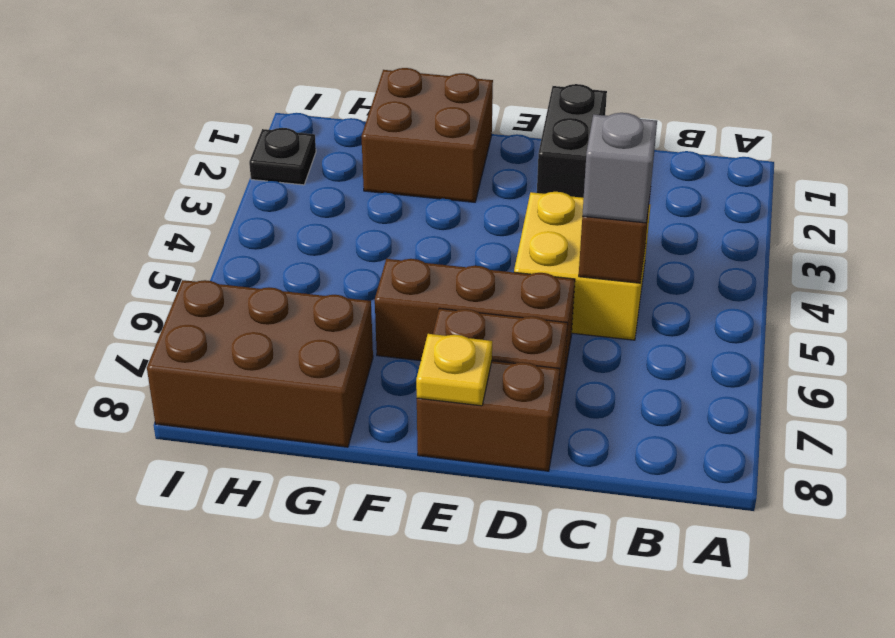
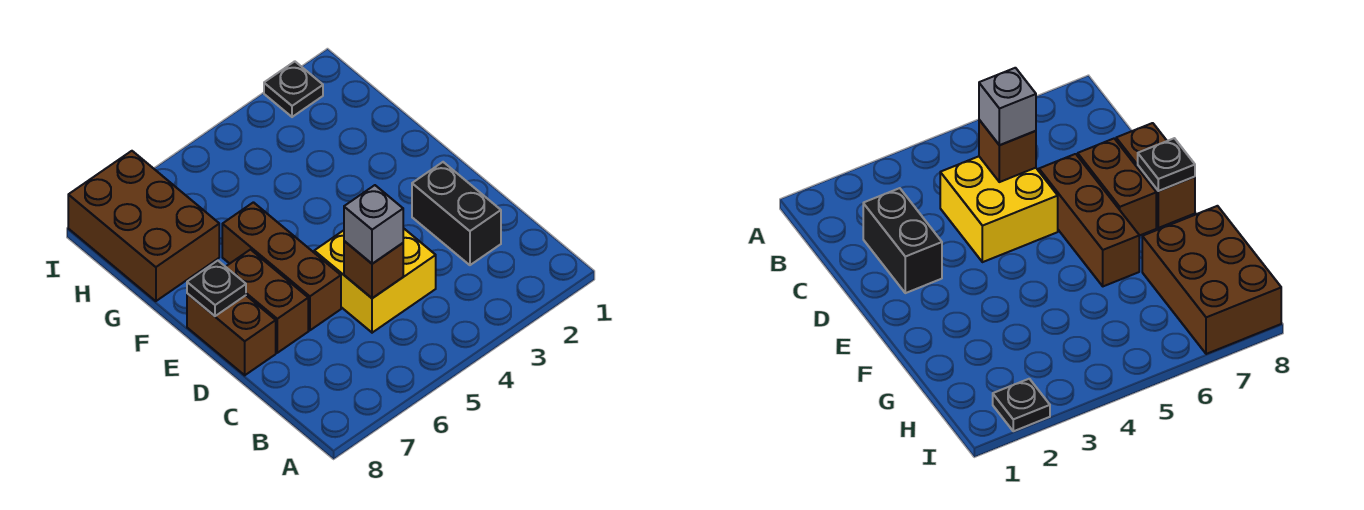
black 1x2 brick [537,84,607,198] -> black 1x2 brick turned to [412,162,501,265]
yellow 1x1 plate [416,334,492,406] -> black 1x1 plate [187,261,246,316]
brown 2x2 brick [362,68,493,202] -> none

